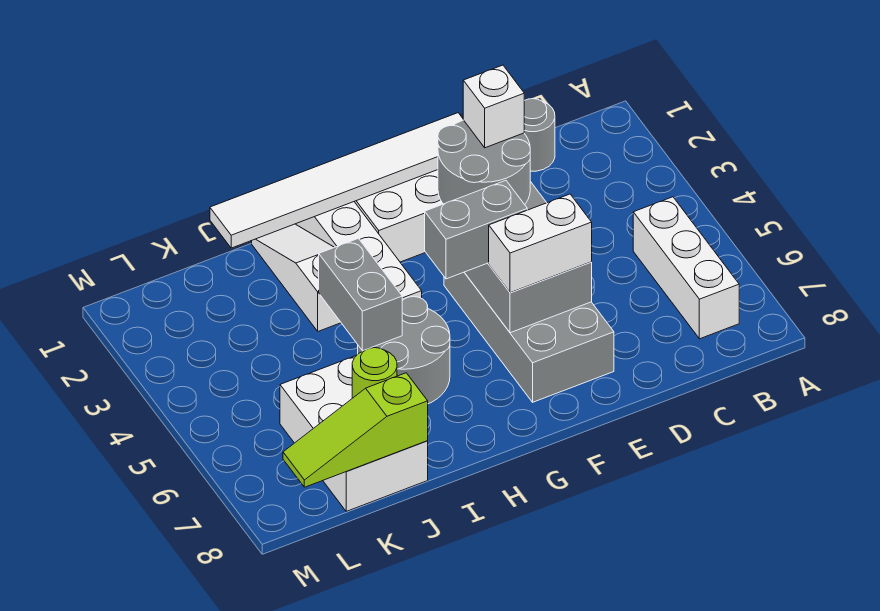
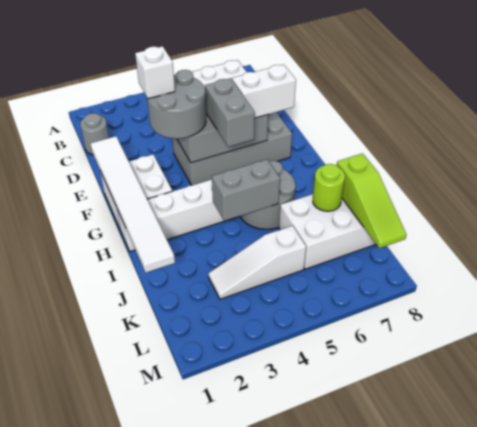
white 1x2 brick [489,194,592,293] -> white 1x2 brick turned to [232,64,296,118]
white 1x3 slope [252,224,341,331] -> white 1x3 slope moved to [208,226,306,299]

